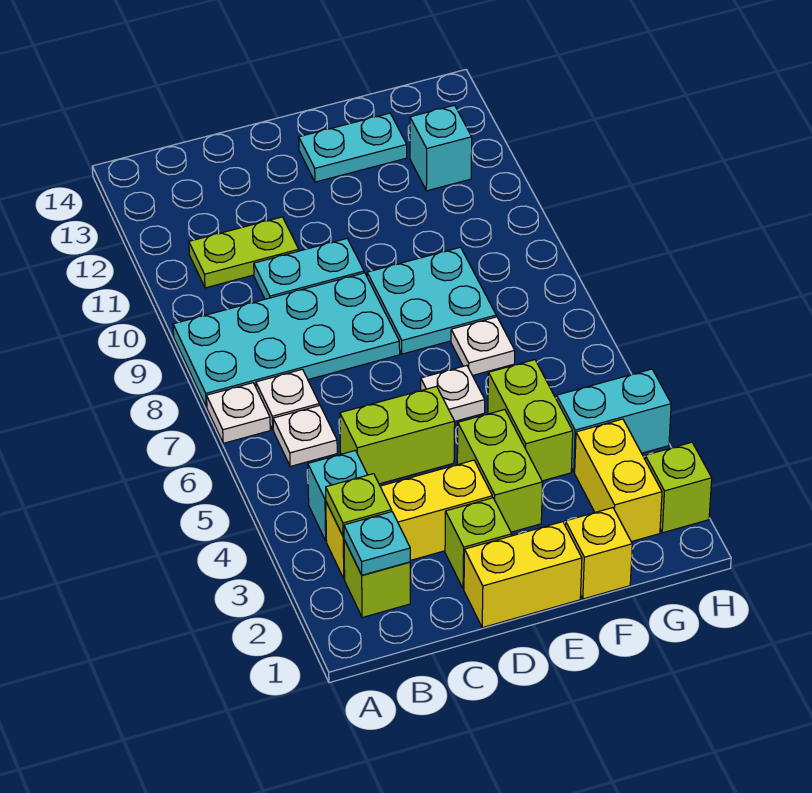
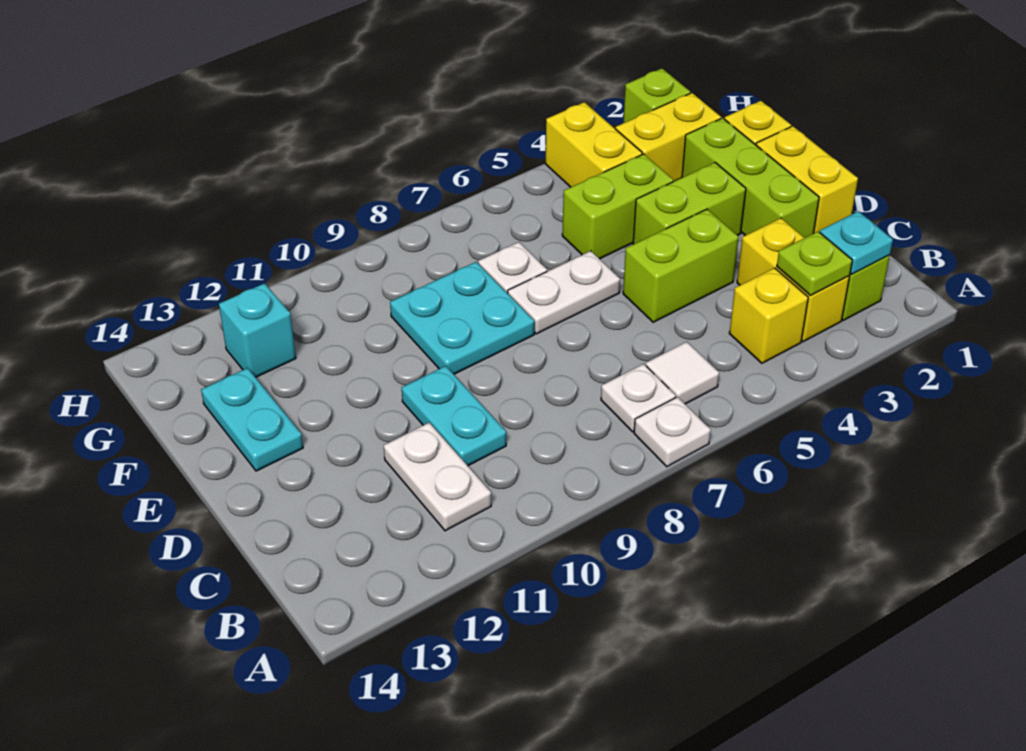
cyan 2x4 plate [173,273,400,407] -> none
yellow 1x3 brick [326,460,492,579] -> yellow 1x2 brick [737,218,850,342]
cyan 1x1 brick [308,450,367,540] -> yellow 1x1 brick [729,268,808,363]
white 1x1 plate [273,405,337,467] -> white 1x1 tile [646,342,719,404]
lime 1x2 plate [189,217,299,288] -> white 1x2 plate [384,423,491,531]
lime 1x2 brick [340,386,455,484] -> lime 1x2 brick turned to [623,209,739,322]
lime 1x1 brick [445,498,512,589] -> lime 1x3 brick [682,118,819,238]
white 1x1 plate [421,366,485,421] -> white 1x2 plate [508,251,620,334]
cyan 1x2 brick [557,369,671,472] -> yellow 1x2 brick [545,102,642,187]

